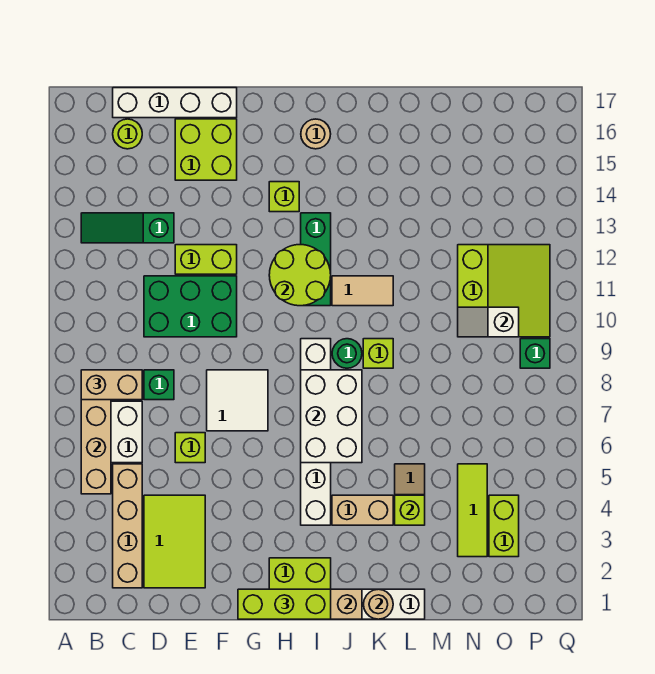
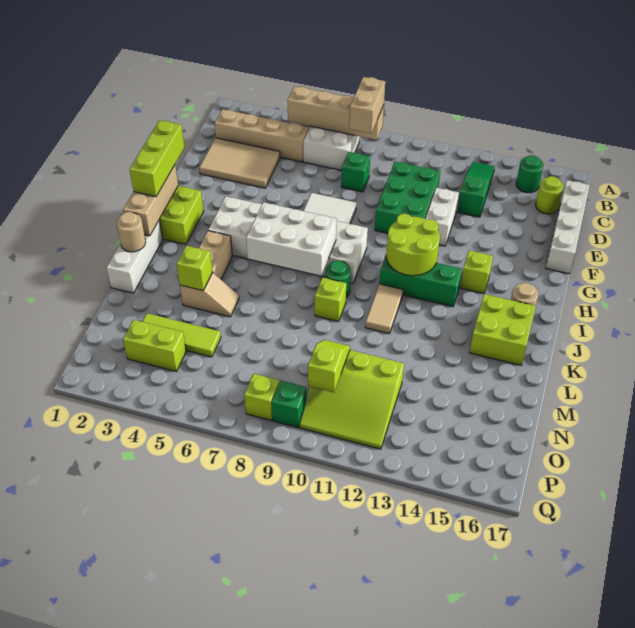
none -> green 1x1 round brick [516,155,543,193]
lime 2x3 tile [144,495,205,588] -> tan 2x3 tile [199,138,280,188]
lime 1x1 brick [175,433,205,463] -> lime 1x1 brick moved to [244,374,279,420]
lime 1x2 brick [175,245,237,274] -> white 1x2 brick [425,188,459,246]
lime 2x2 brick [175,119,237,180] -> lime 2x2 brick moved to [469,294,536,365]
white 1x6 brick [301,339,331,525] -> white 2x6 brick [208,196,368,283]
white 1x2 slope [458,307,519,337] -> lime 1x2 slope [308,340,350,392]

